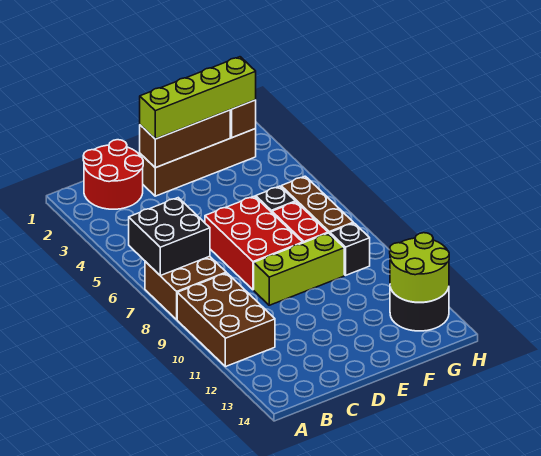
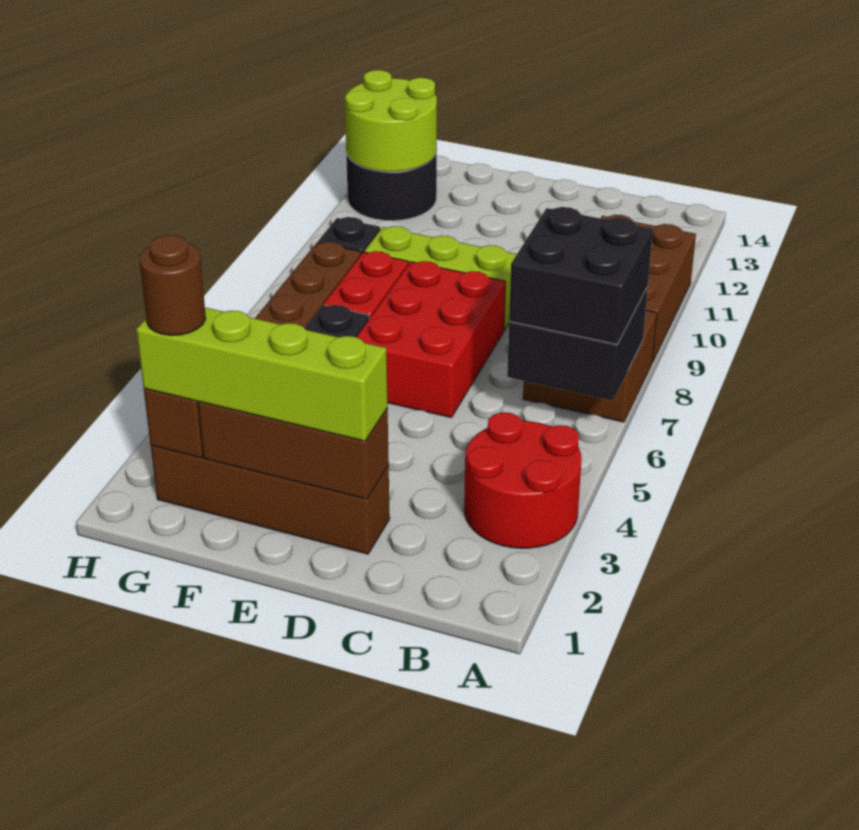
none -> black 2x2 brick [509,207,653,344]
red 2x2 round brick [83,140,143,209] -> red 2x2 round brick moved to [464,412,582,548]
none -> brown 1x1 round brick [140,235,206,336]

